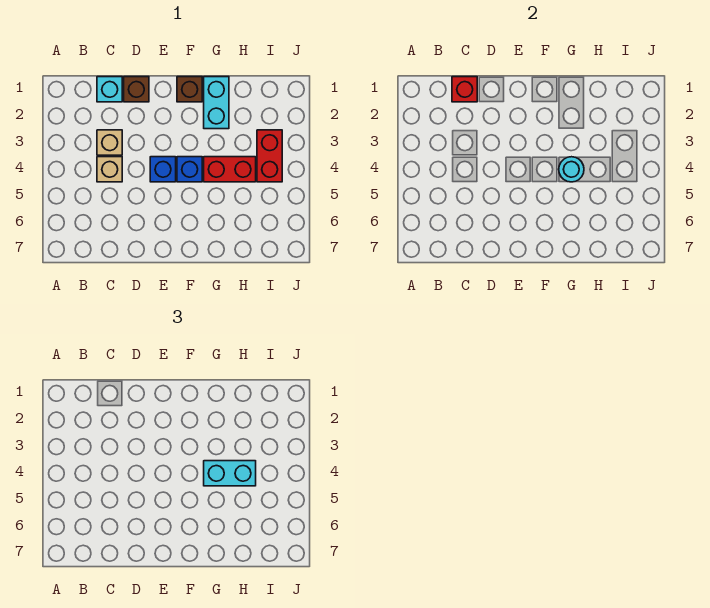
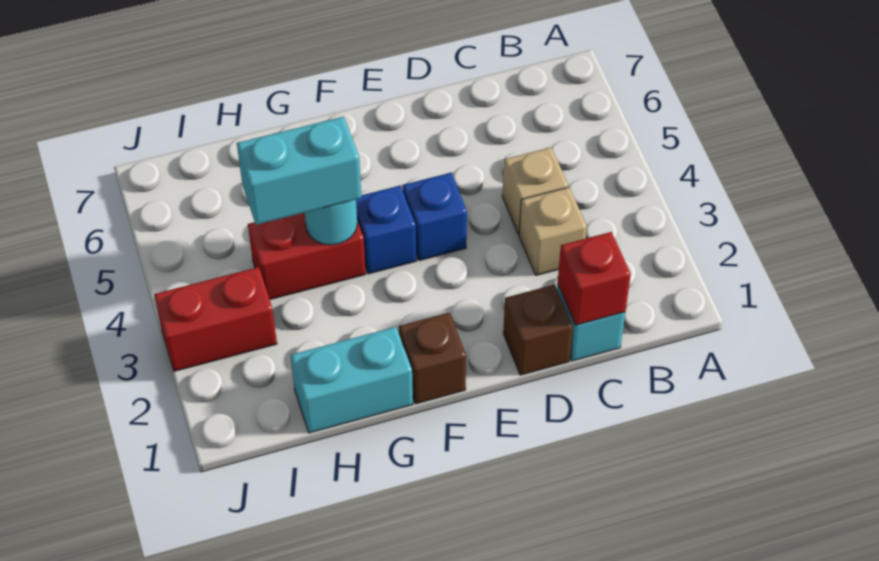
cyan 1x2 brick [204,77,229,129] -> cyan 1x2 brick turned to [291,327,413,433]
red 1x2 brick [257,130,282,182] -> red 1x2 brick turned to [154,267,277,371]

